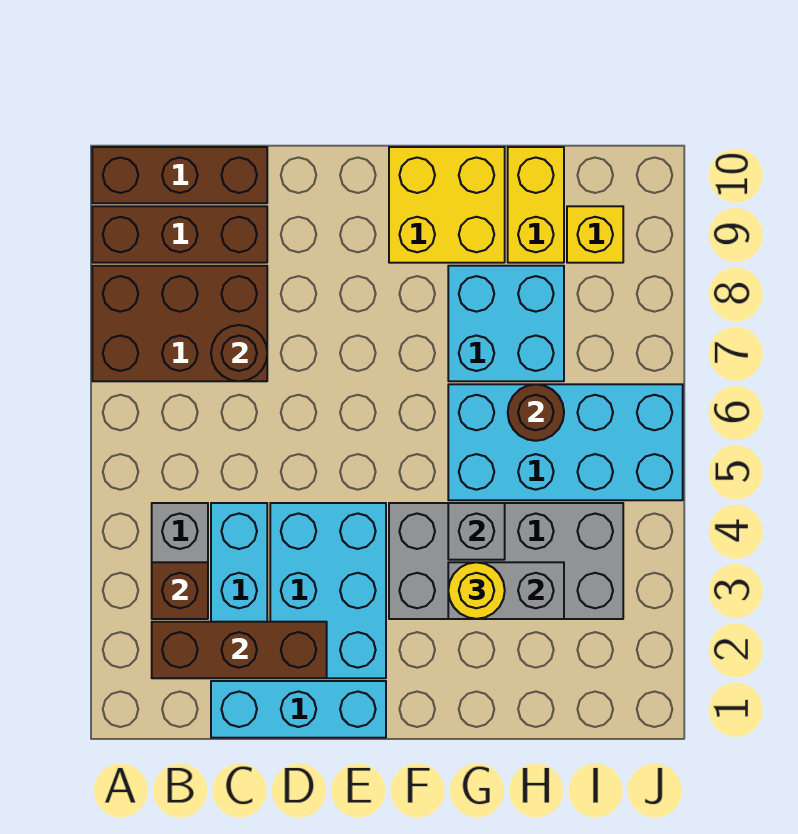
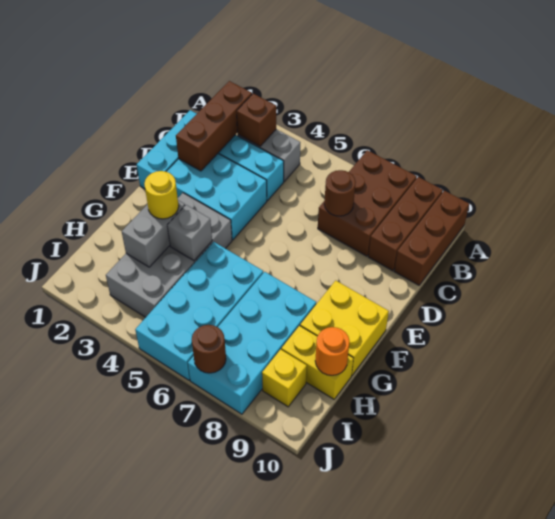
cyan 2x2 brick [448,266,564,381] -> cyan 2x4 brick [188,272,316,414]
brown 1x1 round brick [508,384,564,441] -> brown 1x1 round brick moved to [192,325,226,373]
none -> orange 1x1 round brick [315,327,350,375]

